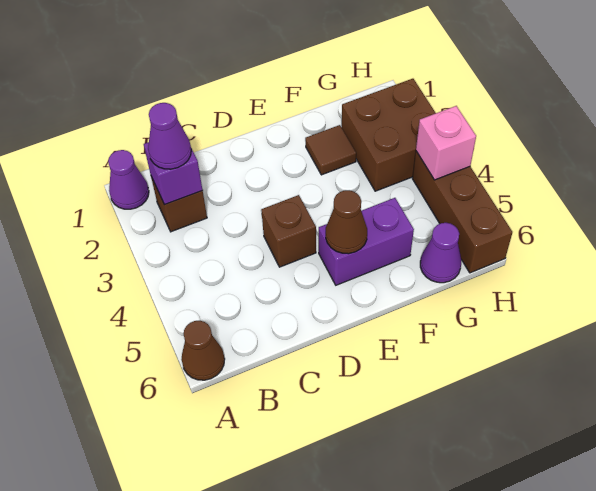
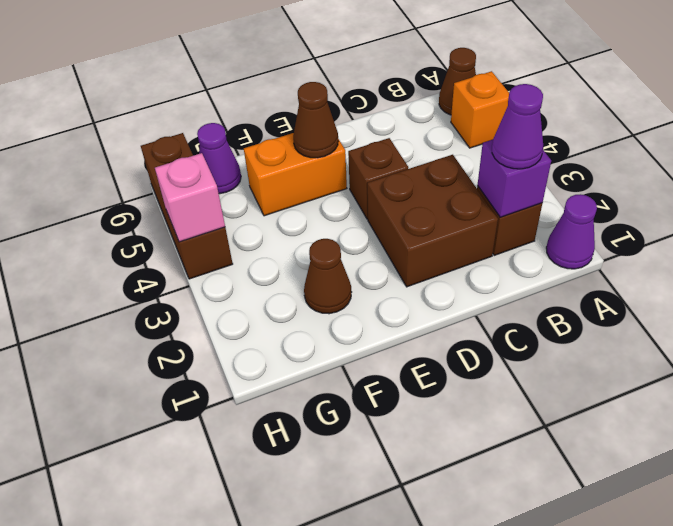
none -> orange 1x1 brick [451,71,509,148]
purple 1x2 brick [319,198,414,285] -> orange 1x2 brick [244,133,347,216]
brown 1x1 tile [305,125,356,175] -> brown 1x1 cone [304,239,352,314]
brown 2x2 brick [342,79,436,191] -> brown 2x2 brick moved to [367,155,498,287]

